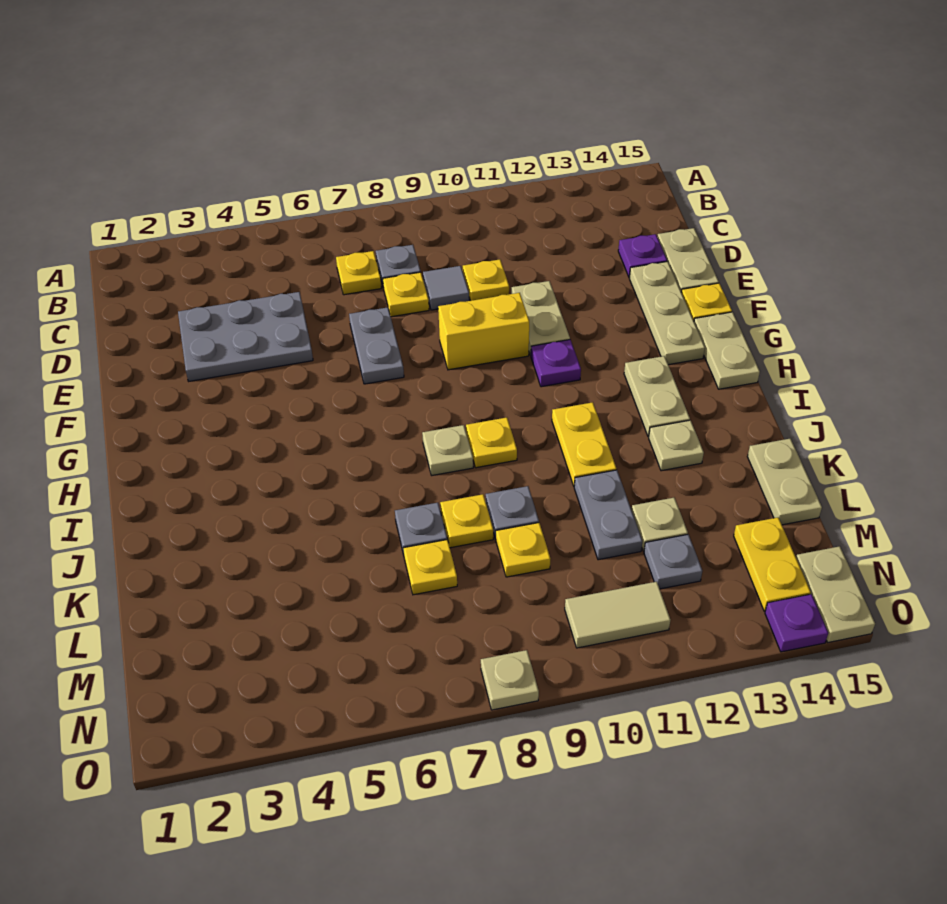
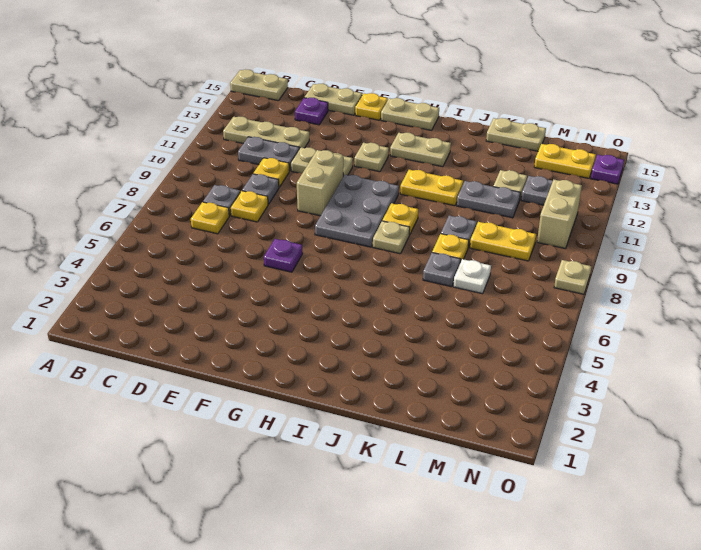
grey 2x3 plate [178,292,313,381] -> grey 2x3 plate moved to [315,175,399,247]
grey 1x1 tile [423,266,469,310] -> grey 1x1 plate [242,174,279,204]
grey 1x2 plate [349,307,404,384] -> grey 1x2 plate moved to [238,137,299,171]
tan 1x3 plate [629,262,705,365] -> tan 1x3 plate moved to [223,117,309,149]
yellow 1x2 brick [438,293,529,370] -> tan 1x2 brick [297,150,344,216]
purple 1x1 plate [531,340,581,387] -> purple 1x1 plate moved to [264,239,303,272]
tan 1x1 plate [649,420,704,471] -> tan 1x1 plate moved to [354,143,389,172]
yellow 1x1 plate [403,539,457,595] -> white 1x1 plate [453,259,491,294]
yellow 1x1 plate [496,523,550,577] -> yellow 1x2 plate [470,222,536,261]
tan 1x2 tile [565,582,671,648] -> tan 1x2 brick [537,180,582,249]
tan 1x2 plate [796,546,875,642] -> tan 1x2 plate moved to [230,69,288,101]

